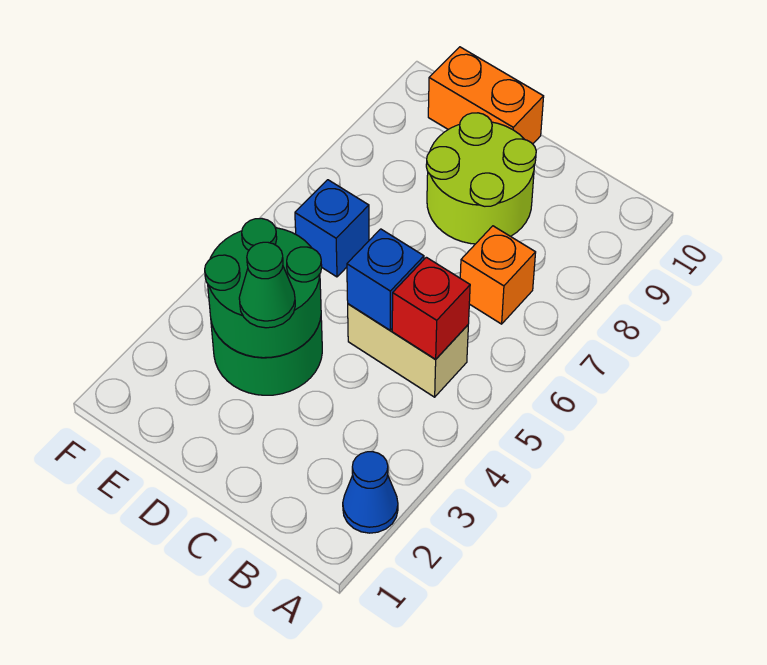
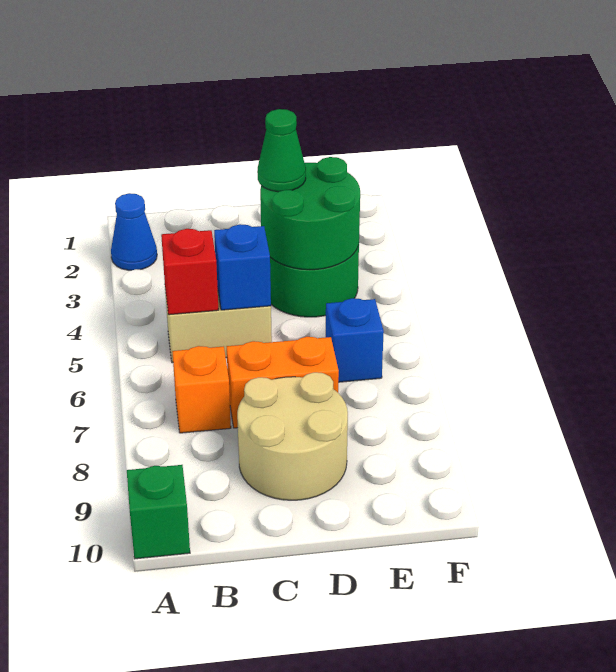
none -> green 1x1 brick [127,465,190,559]
lime 2x2 round brick [426,113,536,244] -> tan 2x2 round brick [237,372,348,500]
orange 1x2 brick [428,47,544,144] -> orange 1x2 brick moved to [227,337,339,428]

